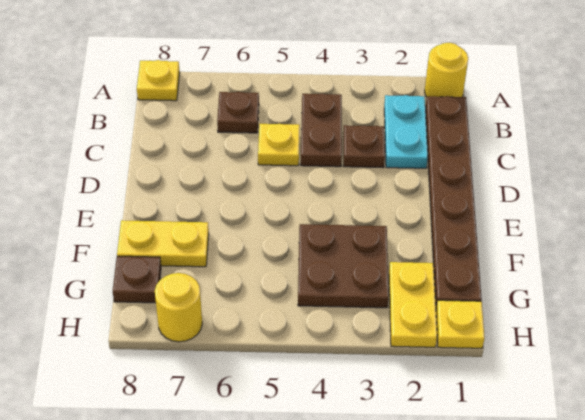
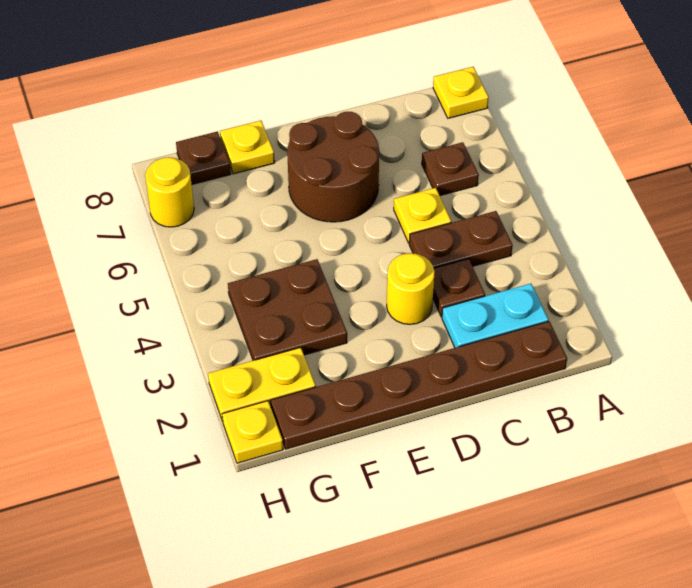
yellow 1x1 round brick [425,43,468,97] -> yellow 1x1 round brick moved to [387,253,435,324]
none -> brown 2x2 round brick [287,112,379,222]
yellow 1x2 plate [117,220,209,267] -> yellow 1x1 plate [220,121,275,174]

